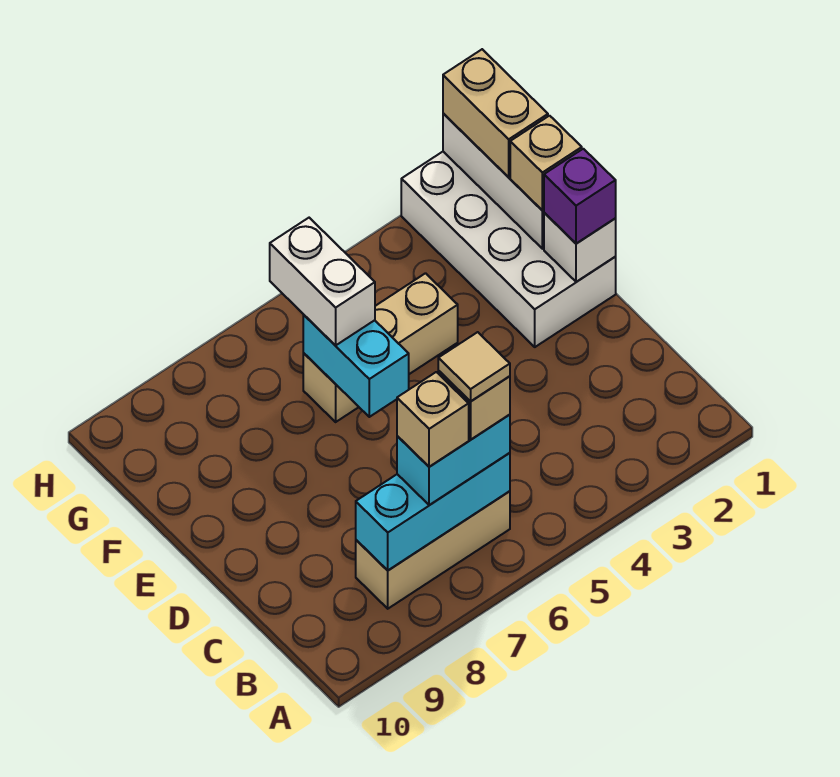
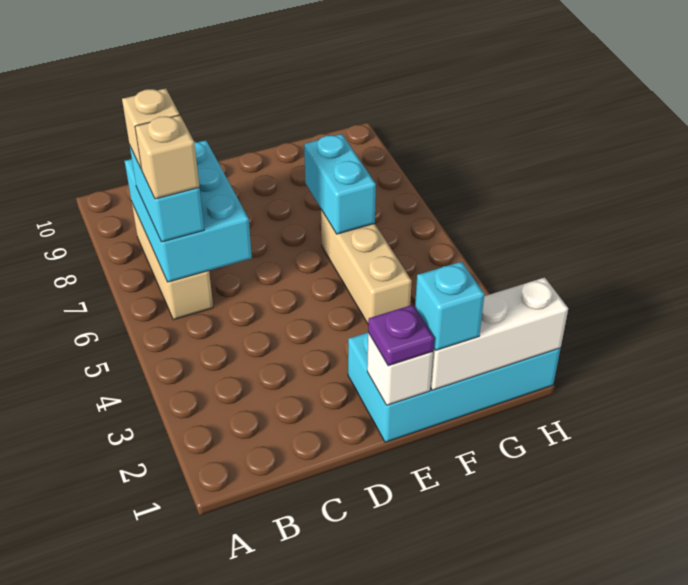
cyan 1x3 brick [356,453,510,570] -> cyan 2x3 brick [125,140,252,282]
tan 1x1 tile [438,332,510,402] -> none
white 2x4 brick [401,152,616,347] -> cyan 2x4 brick [348,333,560,442]
purple 1x1 brick [544,149,616,244] -> purple 1x1 plate [368,305,434,366]
cyan 1x2 brick [303,315,409,417] -> cyan 1x2 brick turned to [304,134,376,234]
tan 1x1 brick [510,116,582,211] -> cyan 1x1 brick [415,262,485,350]
white 1x2 brick [270,218,375,346] -> none
tan 1x2 brick [443,49,548,177] -> none

